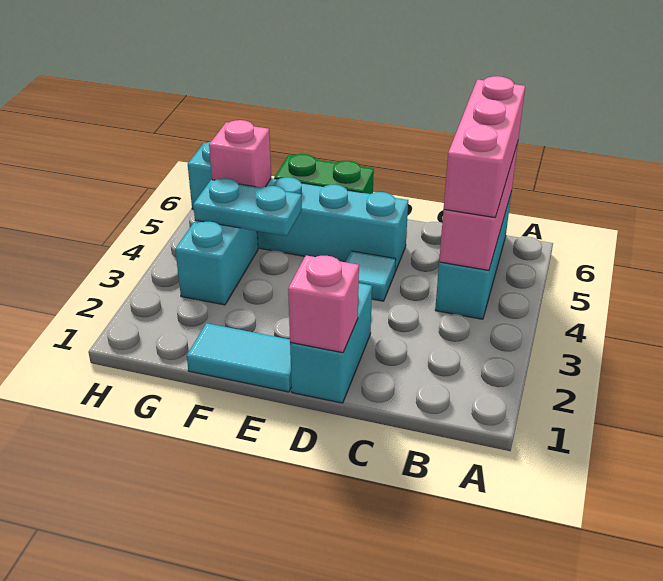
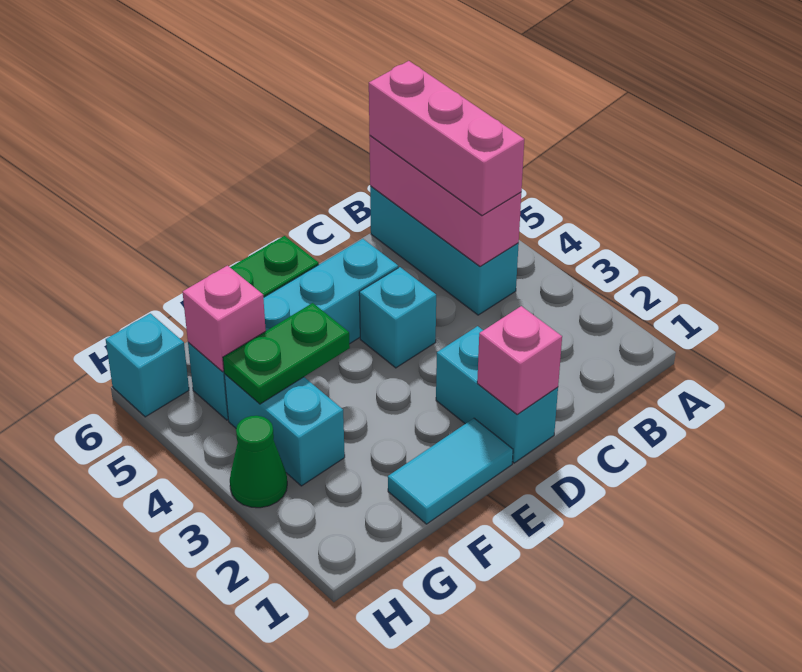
cyan 1x1 tile [346,251,396,301] -> cyan 1x1 brick [359,267,436,368]
cyan 1x2 plate [193,178,302,236] -> green 1x2 plate [223,303,350,404]
none -> green 1x1 cone [230,416,287,508]

